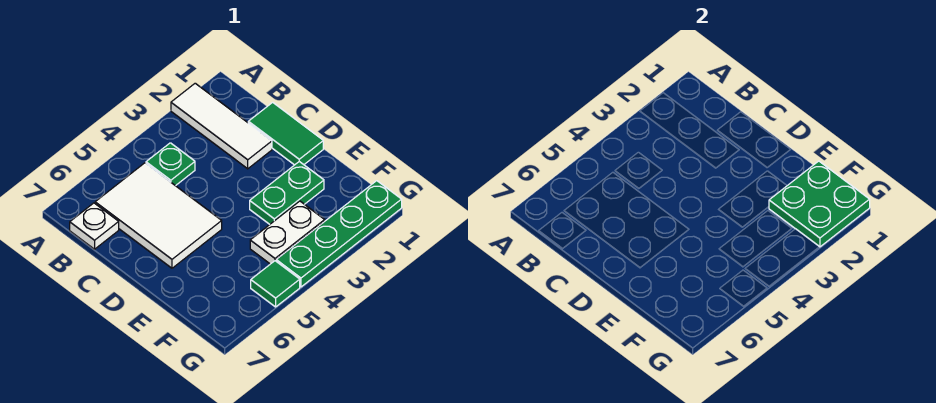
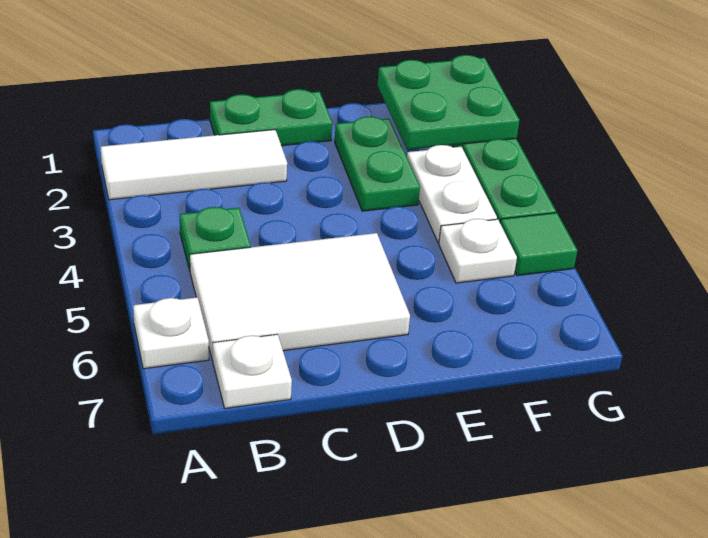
none -> white 1x1 plate [133,297,209,369]
green 1x2 tile [248,102,323,165] -> green 1x2 plate [210,89,332,146]
none -> white 1x1 plate [439,219,517,283]

